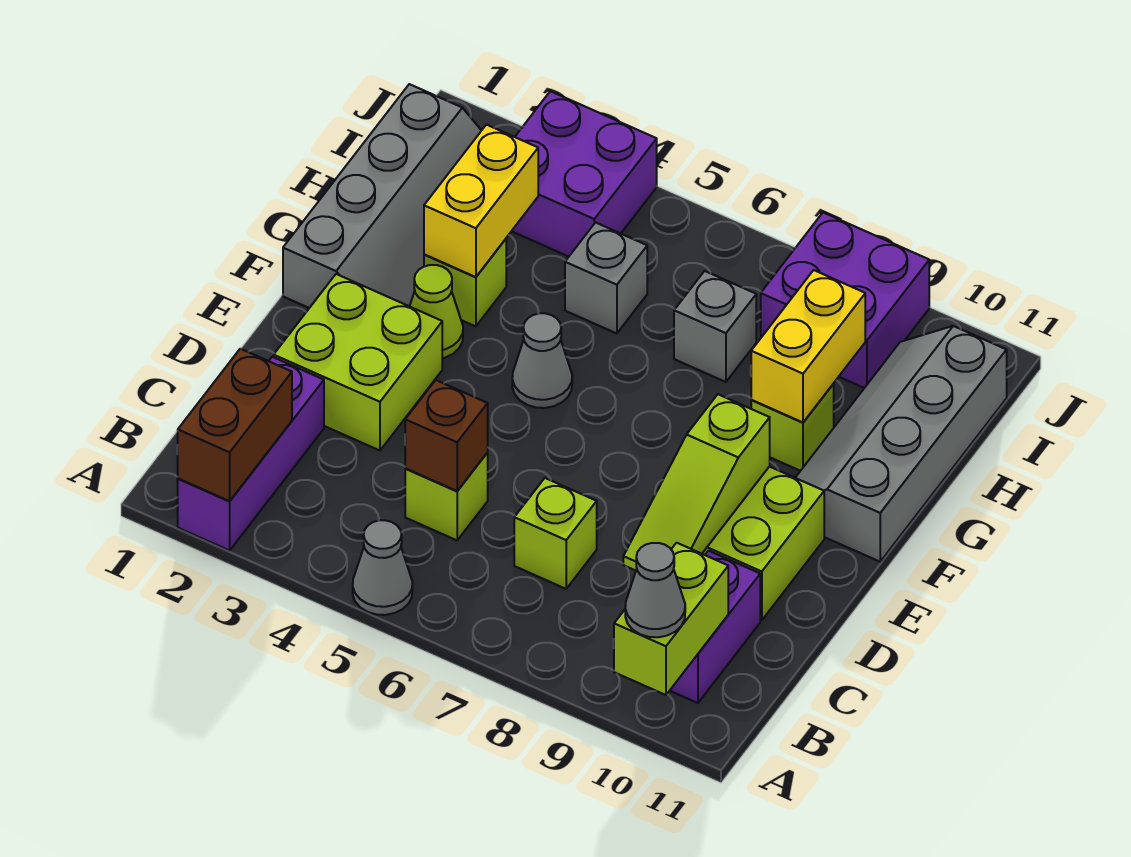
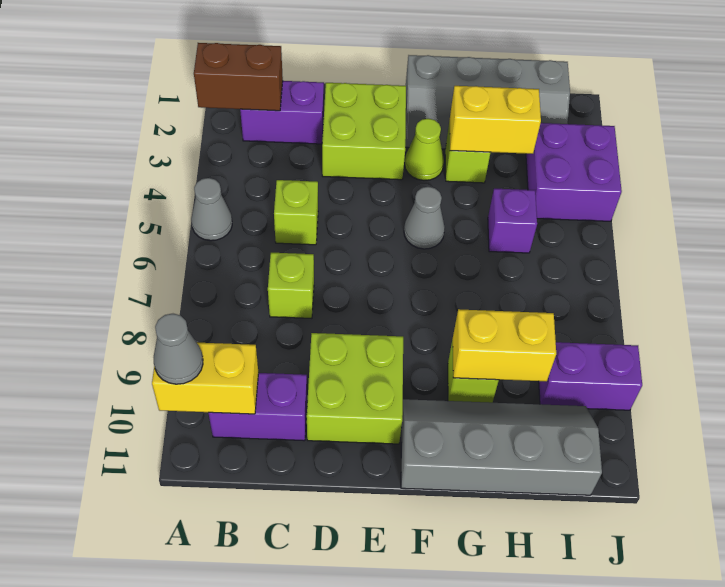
purple 1x3 brick [178,357,324,551] -> purple 1x2 brick [240,81,324,144]
lime 1x2 brick [614,543,728,695] -> yellow 1x2 brick [152,343,259,414]
brown 1x1 brick [405,380,488,491] -> none
lime 1x3 slope [623,394,770,571] -> none
grey 1x1 brick [565,223,647,334] -> purple 1x1 brick [488,189,537,253]
grey 1x1 brick [674,271,756,382] -> none
purple 2x2 brick [761,213,929,388] -> purple 1x2 brick [539,342,642,410]

